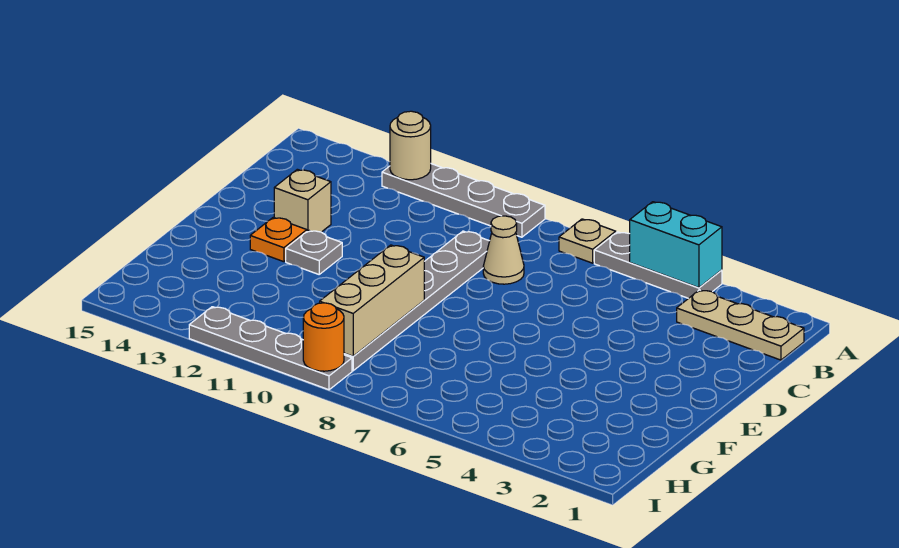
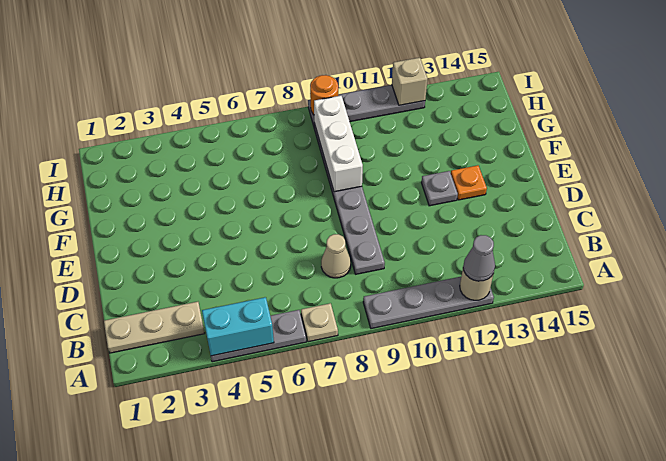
none -> grey 1x1 cone [463,235,495,281]
tan 1x1 brick [274,169,331,232] -> tan 1x1 brick moved to [392,58,427,105]
tan 1x3 brick [320,245,424,356] -> white 1x3 brick [314,96,363,192]

